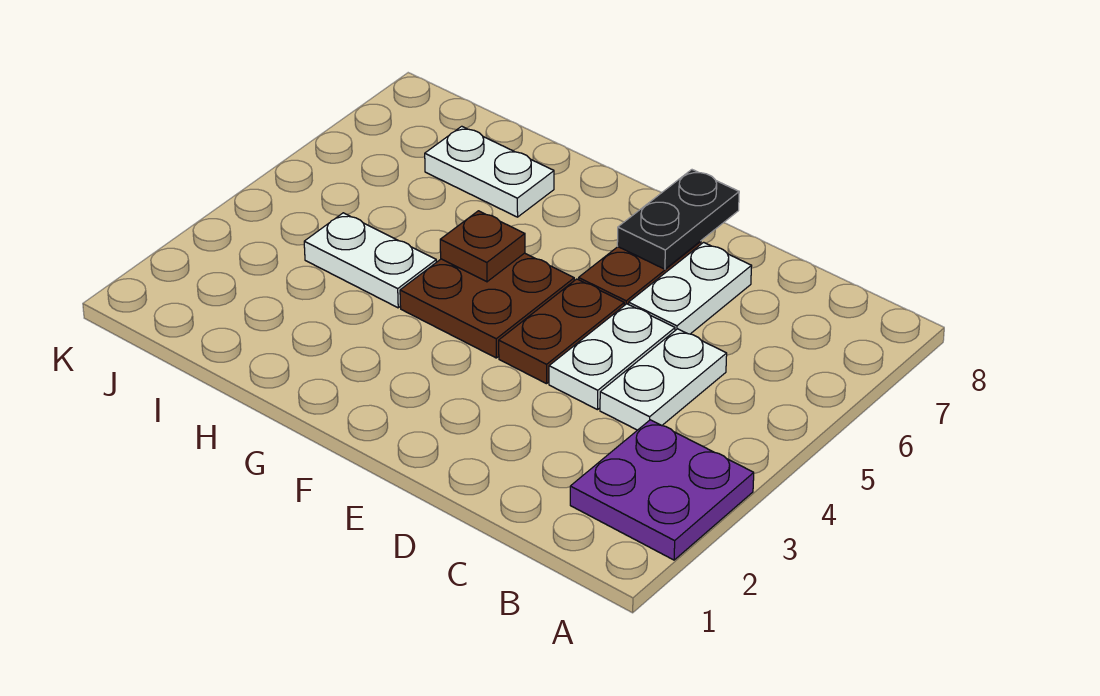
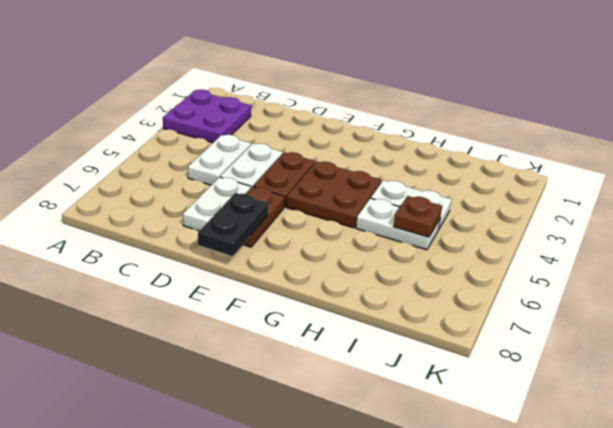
brown 1x1 plate [440,211,525,282] -> brown 1x1 plate moved to [394,196,442,237]
white 1x2 plate [425,126,554,217] -> white 1x2 plate moved to [356,198,440,250]

